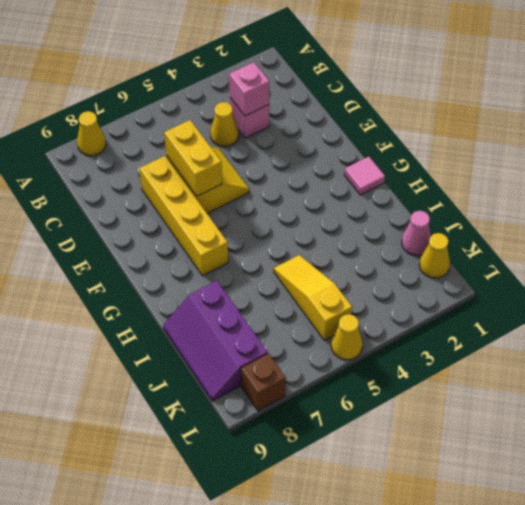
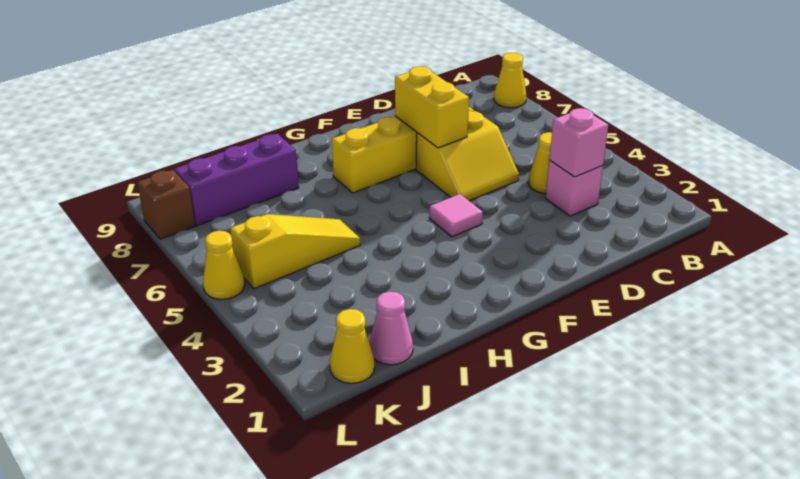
yellow 1x2 brick [164,120,222,196] -> yellow 1x2 brick turned to [395,66,469,148]
pink 1x1 tile [344,157,385,195] -> pink 1x1 tile moved to [429,194,483,237]

